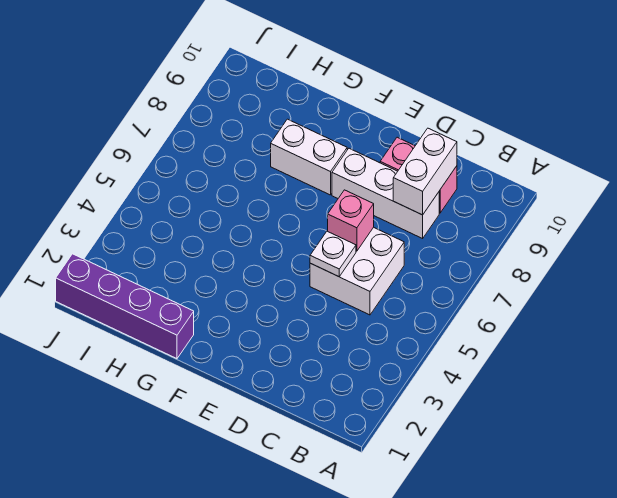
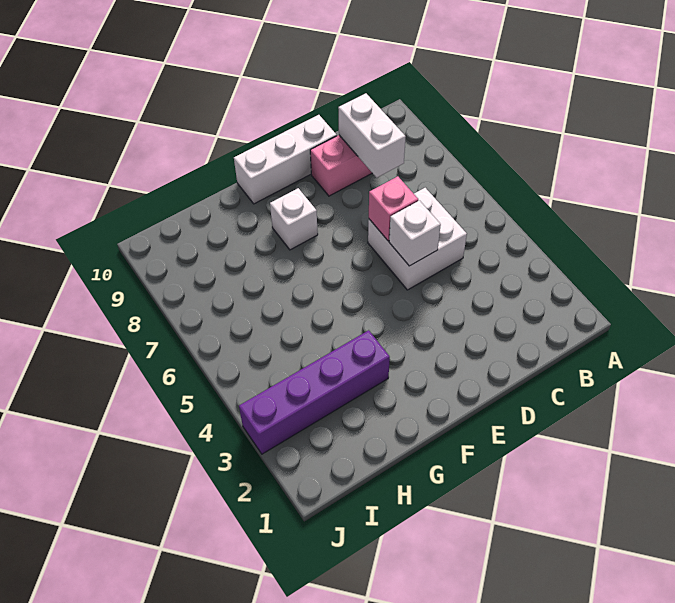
white 1x3 brick [332,148,439,238] -> white 1x3 brick moved to [234,115,337,204]
white 1x1 plate [310,231,356,277] -> white 1x1 brick [389,201,441,266]
white 1x2 brick [271,119,347,195] -> white 1x1 brick [270,188,318,250]
purple 1x4 brick [56,254,194,359] -> purple 1x4 brick moved to [239,330,390,454]

